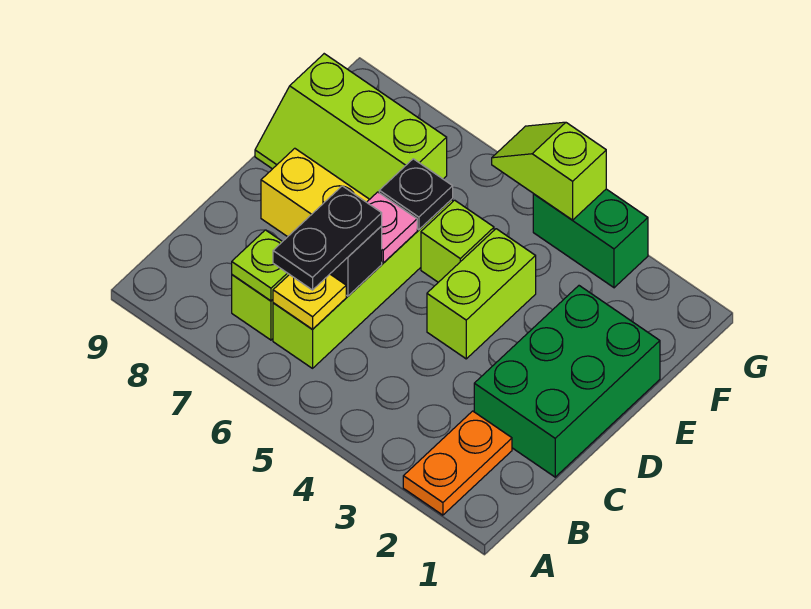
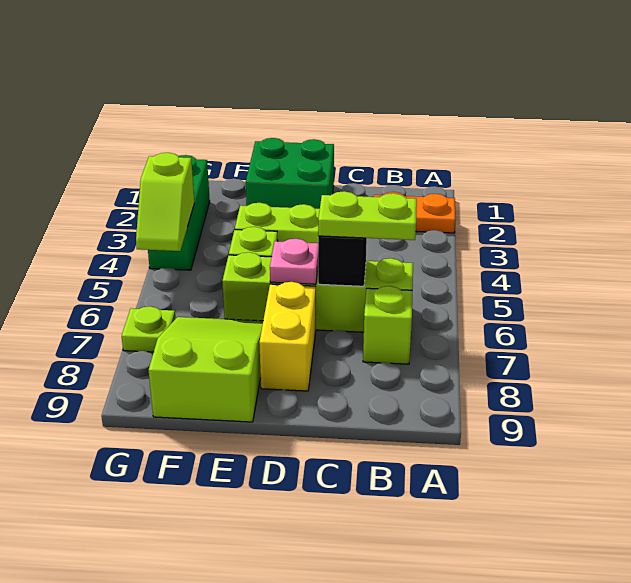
yellow 1x1 plate [273,274,346,329] -> none
black 1x2 plate [273,186,382,290] -> lime 1x2 plate [318,191,417,240]
lime 1x1 plate [232,230,289,301] -> lime 1x1 plate moved to [122,306,175,352]
green 2x3 brick [474,286,660,477] -> green 2x2 brick [246,138,334,209]
black 1x1 plate [379,159,453,230] -> none
lime 2x3 slope [255,54,447,199] -> lime 2x3 slope turned to [149,317,263,422]
green 1x2 brick [533,189,648,288] -> green 1x3 brick [148,155,210,270]

